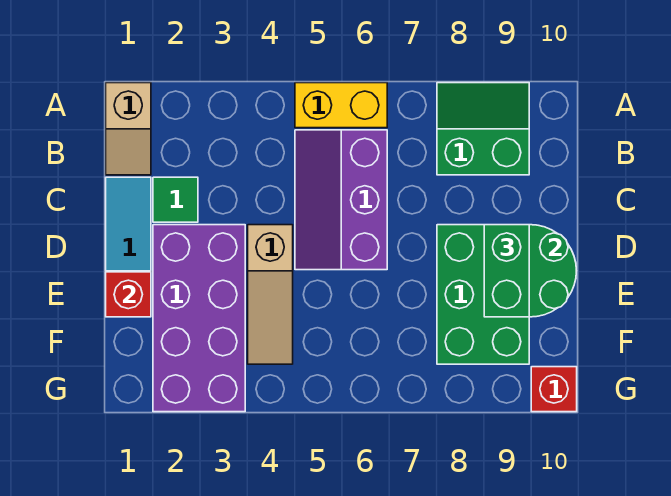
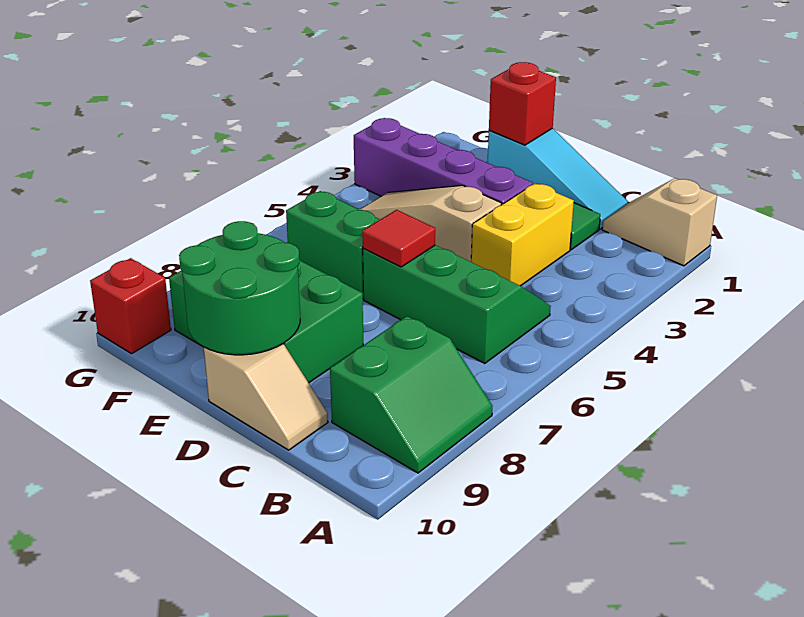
yellow 1x2 brick [295,83,387,128] -> yellow 1x2 brick moved to [471,184,574,286]
purple 2x3 slope [295,130,387,270] -> green 2x3 slope [363,245,551,364]
none -> tan 1x2 slope [204,344,328,450]
purple 2x4 brick [153,225,245,412] -> purple 1x4 brick [354,118,533,205]
none -> red 1x1 tile [362,210,435,267]
green 1x2 brick [484,225,529,317] -> green 1x2 brick moved to [286,191,380,298]

